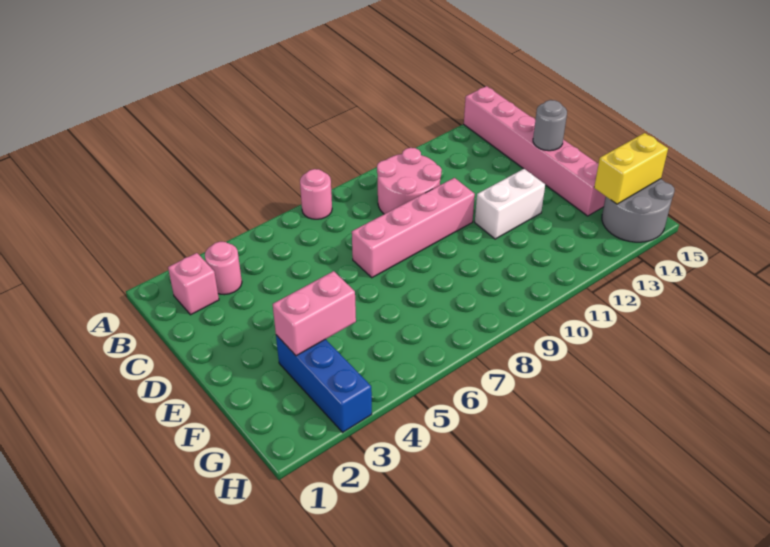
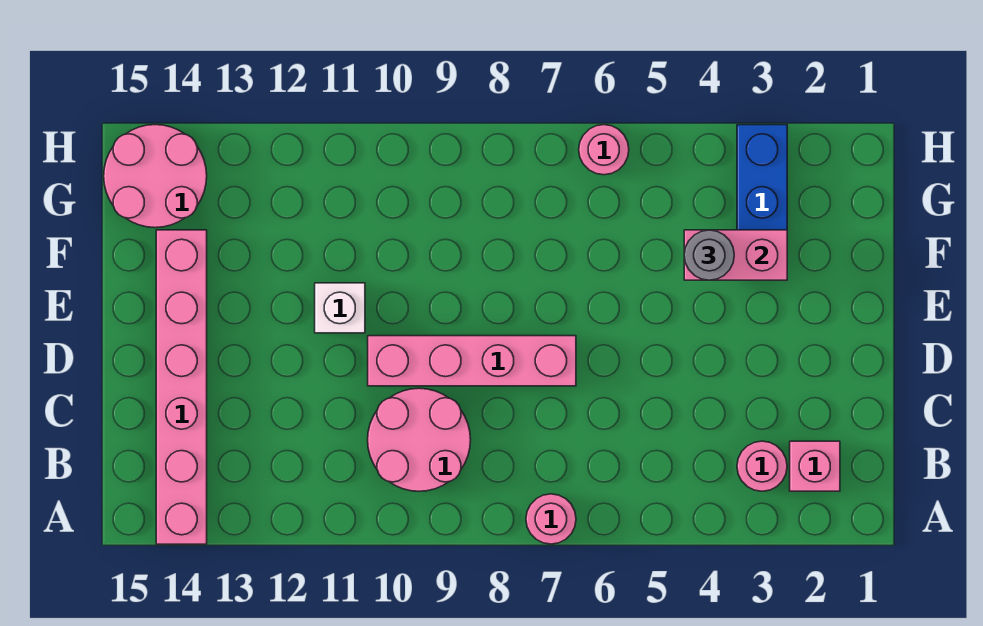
grey 1x1 round brick [533,100,567,151] -> grey 1x1 round brick moved to [684,230,734,280]
white 1x2 brick [475,169,545,239] -> white 1x1 brick [315,283,365,333]
grey 2x2 round brick [602,179,675,242] -> pink 2x2 round brick [104,125,207,228]
yellow 1x2 brick [594,133,668,204] -> none
none -> pink 1x1 round brick [579,125,629,175]

